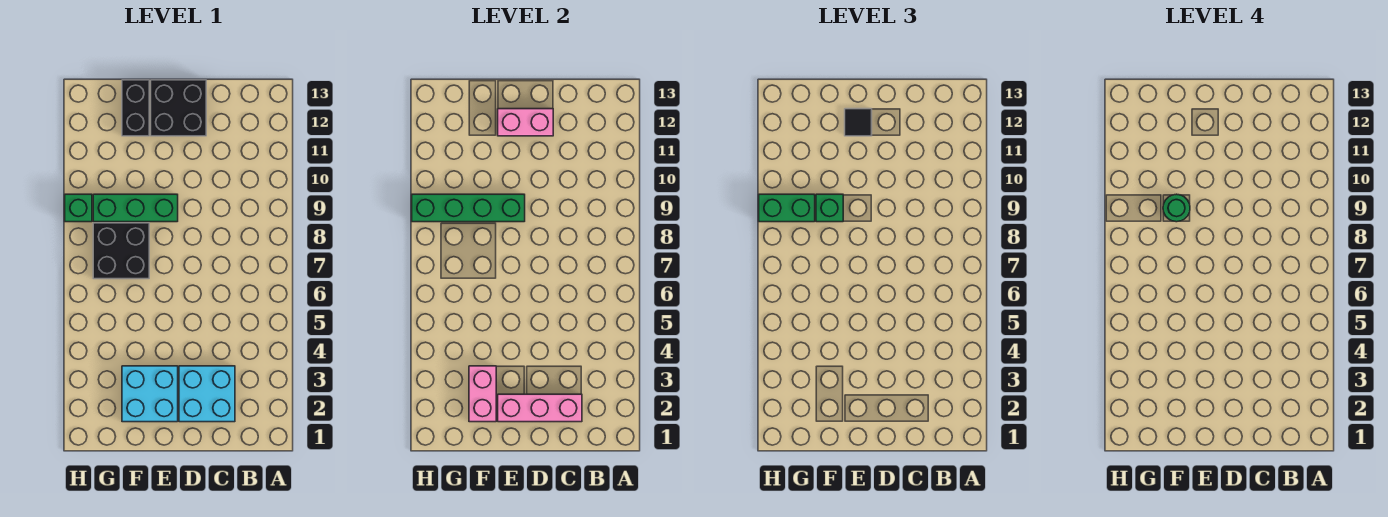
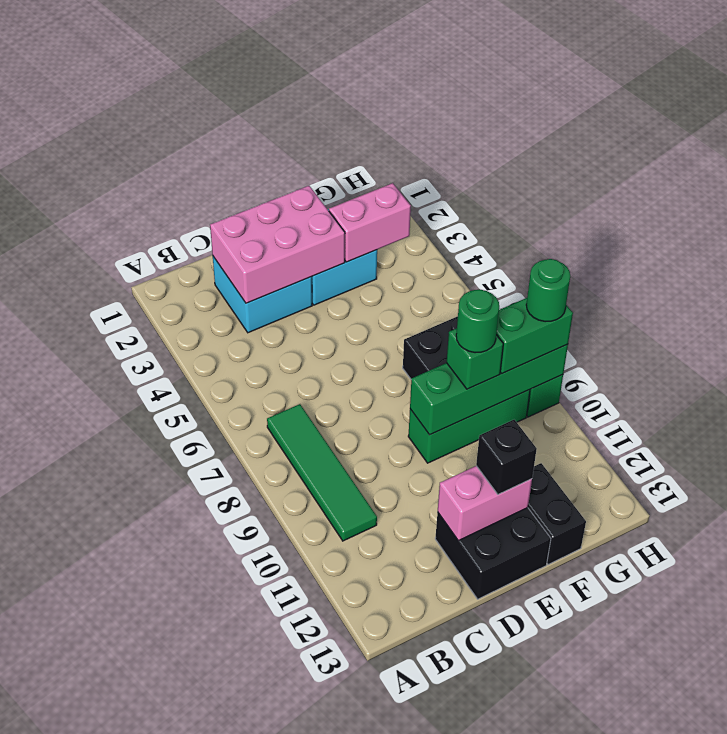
none -> green 1x4 tile [267,404,377,541]
pink 1x3 brick [498,394,582,422] -> pink 2x3 brick [210,186,345,303]
black 1x1 tile [845,109,872,136] -> black 1x1 brick [476,420,537,495]
pink 1x2 brick [469,366,496,422] -> pink 1x2 brick turned to [329,183,411,262]
none -> green 1x1 round brick [526,259,570,322]

